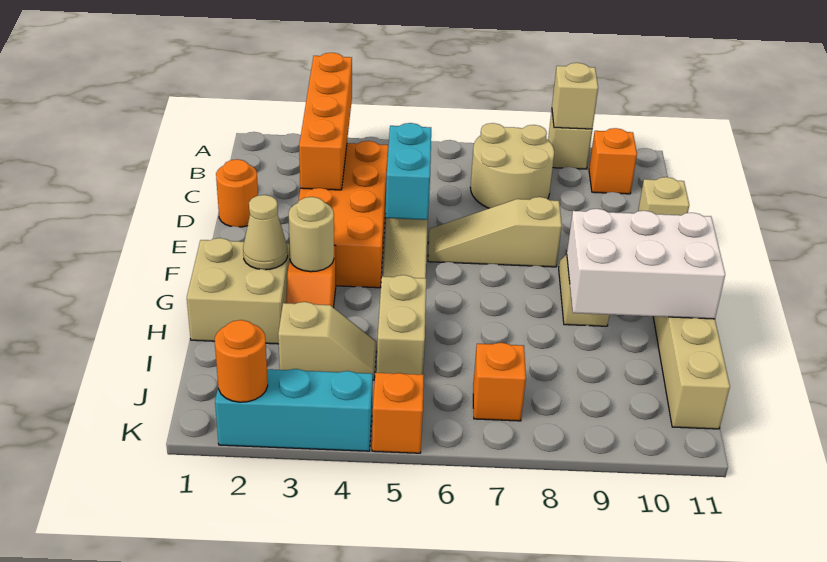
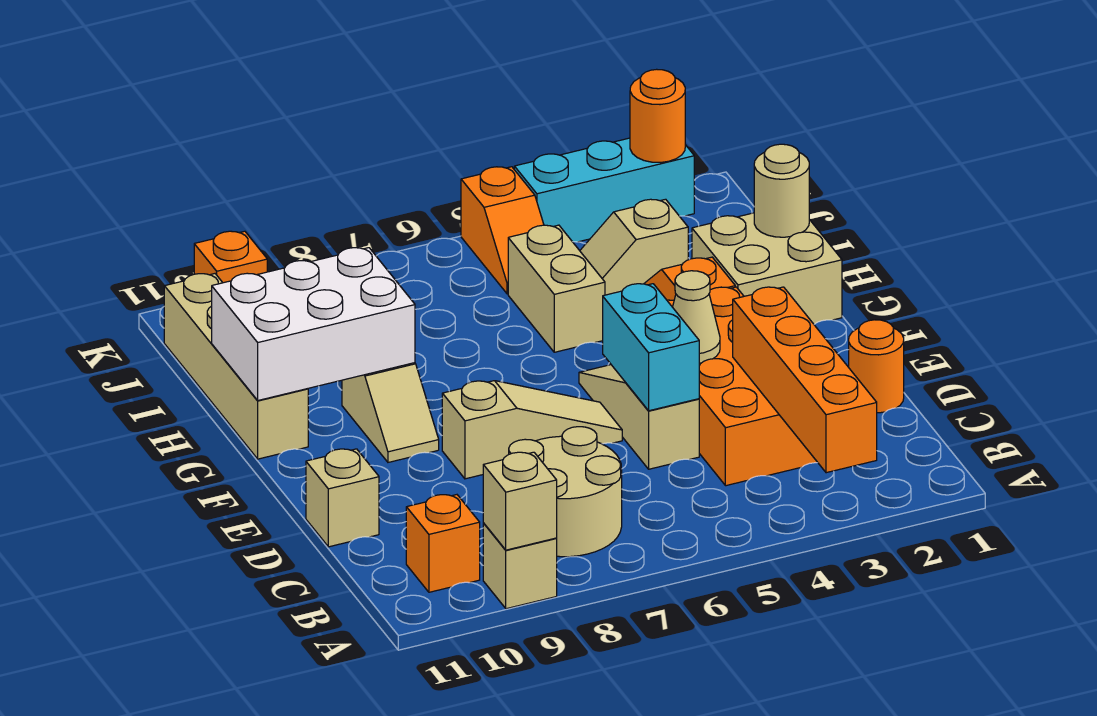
tan 1x1 cone [243,195,288,270] -> tan 1x1 cone moved to [673,271,720,363]
tan 1x1 round brick [288,197,334,272] -> tan 1x1 round brick moved to [754,144,809,237]
orange 1x1 brick [473,343,526,421] -> orange 1x1 brick moved to [194,231,267,283]

